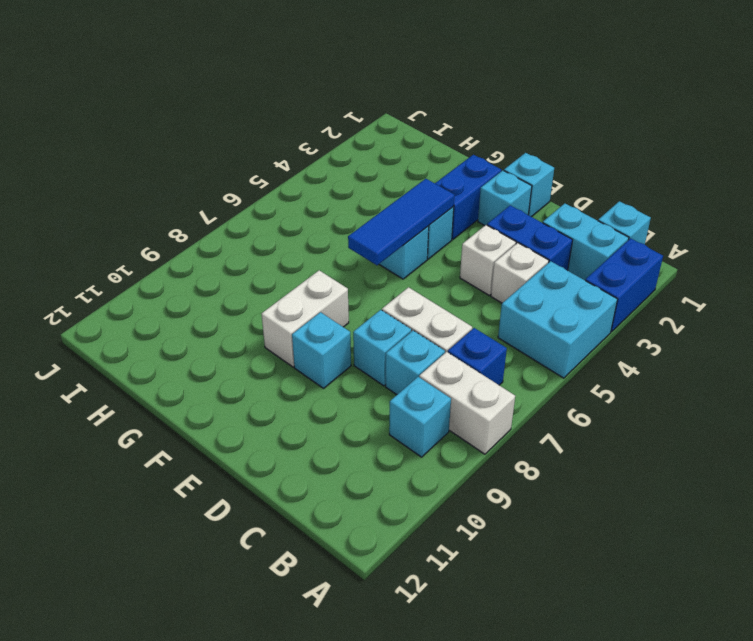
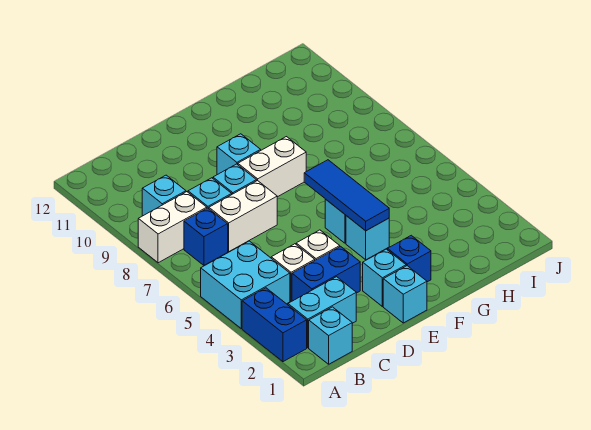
blue 1x2 brick [435,155,501,240] -> blue 1x1 brick [388,235,431,282]
white 1x2 brick [262,270,349,367] -> white 1x2 brick turned to [238,137,306,197]

